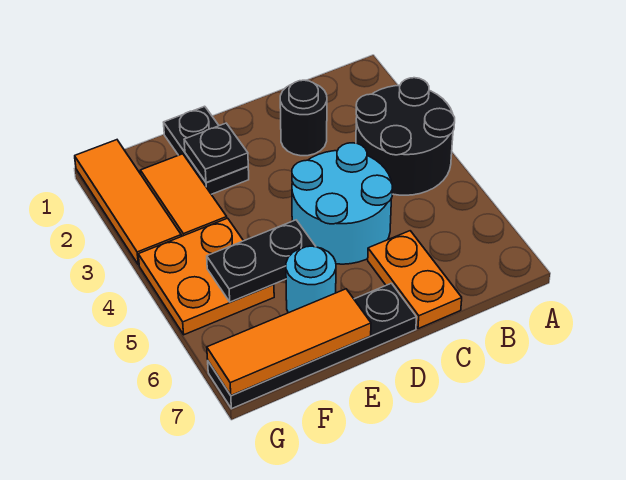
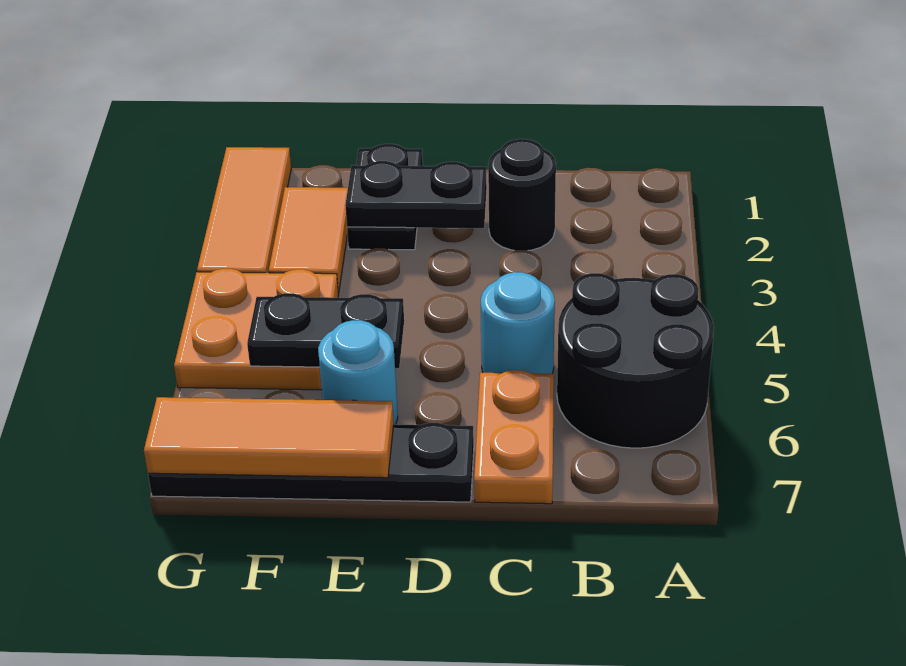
black 2x2 round brick [356,78,455,195] -> black 2x2 round brick moved to [557,273,714,448]
cyan 2x2 round brick [292,143,392,264] -> cyan 1x1 round brick [481,272,555,374]
black 1x1 plate [184,123,248,183] -> black 1x2 plate [345,161,487,228]

